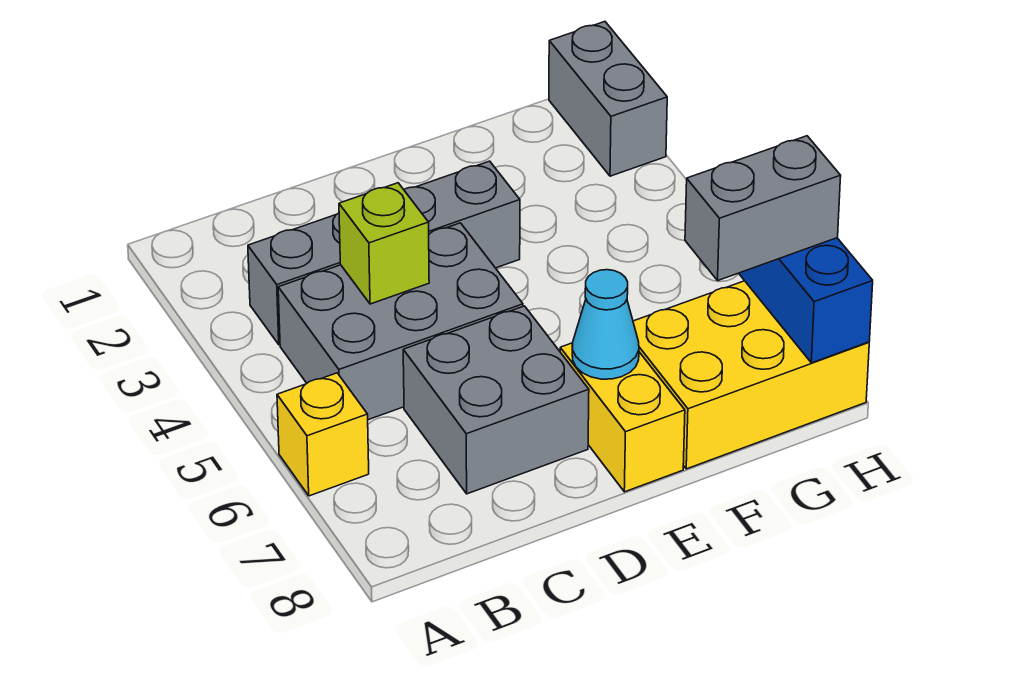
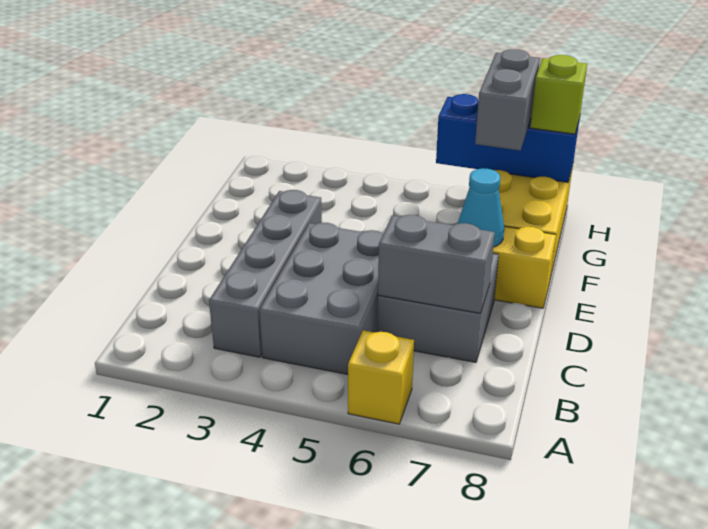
lime 1x1 brick [339,183,429,304] -> lime 1x1 brick moved to [530,55,587,134]
grey 1x2 brick [549,22,667,176] -> grey 1x2 brick moved to [378,215,495,314]

